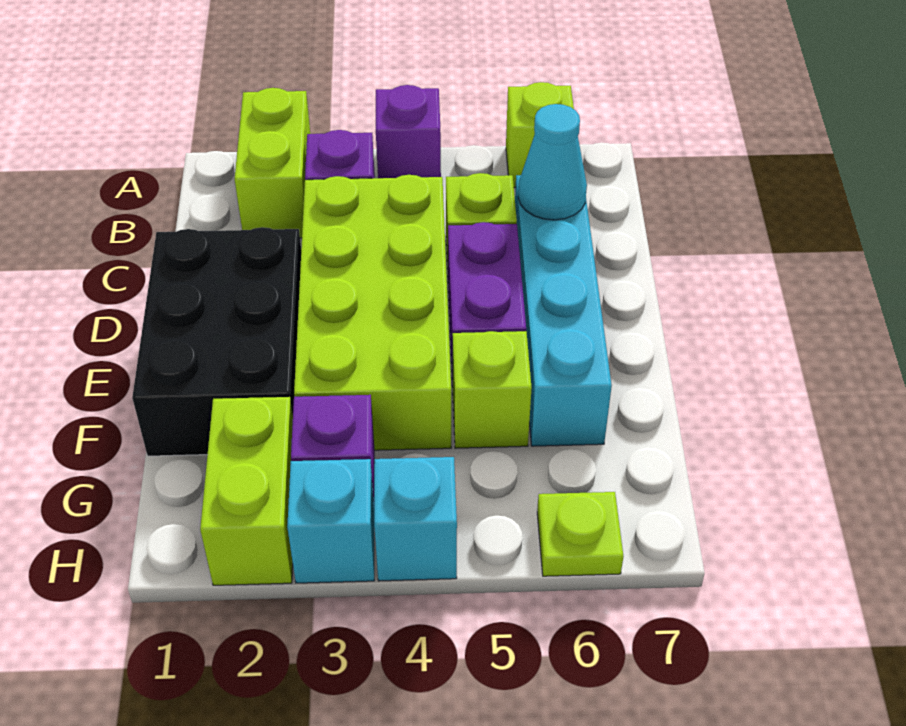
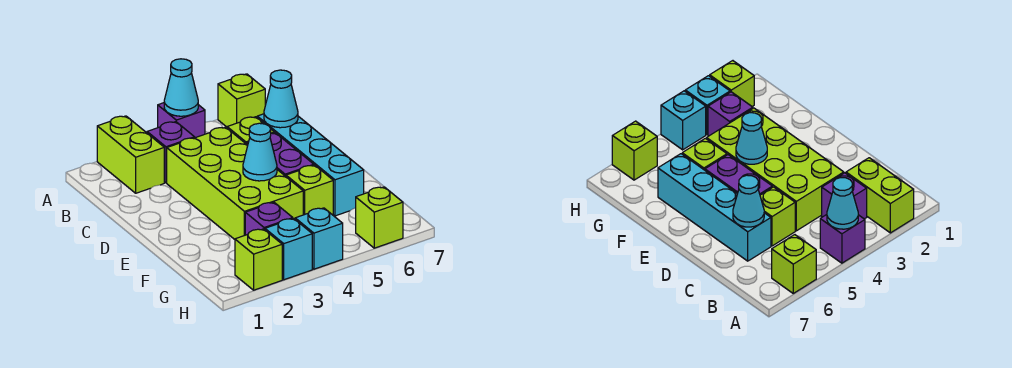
none -> cyan 1x1 cone [164,59,198,116]
black 2x3 brick [132,227,301,456] -> none
none -> cyan 1x1 cone [243,123,277,181]
lime 1x2 brick [200,397,293,585] -> lime 1x1 brick [235,229,282,290]
lime 1x1 plate [537,492,623,576] -> lime 1x1 brick [356,187,403,248]

